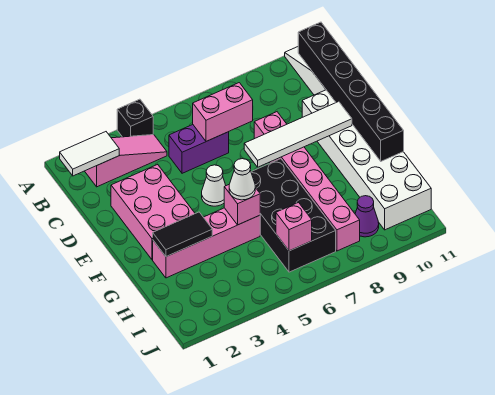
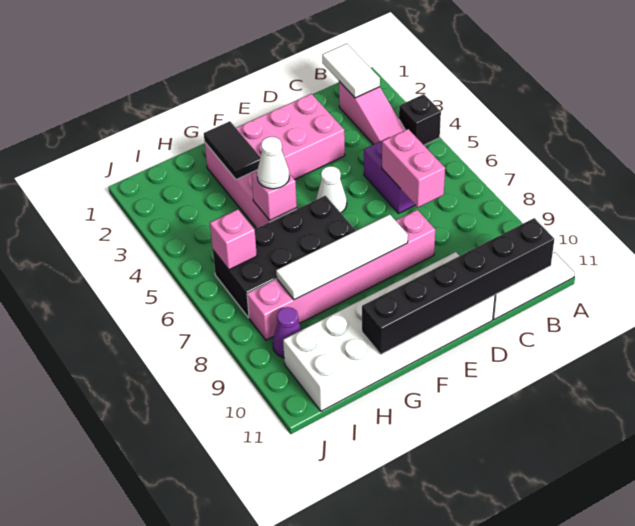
white 1x4 tile [244,102,352,167] -> white 1x4 tile turned to [276,214,408,300]

